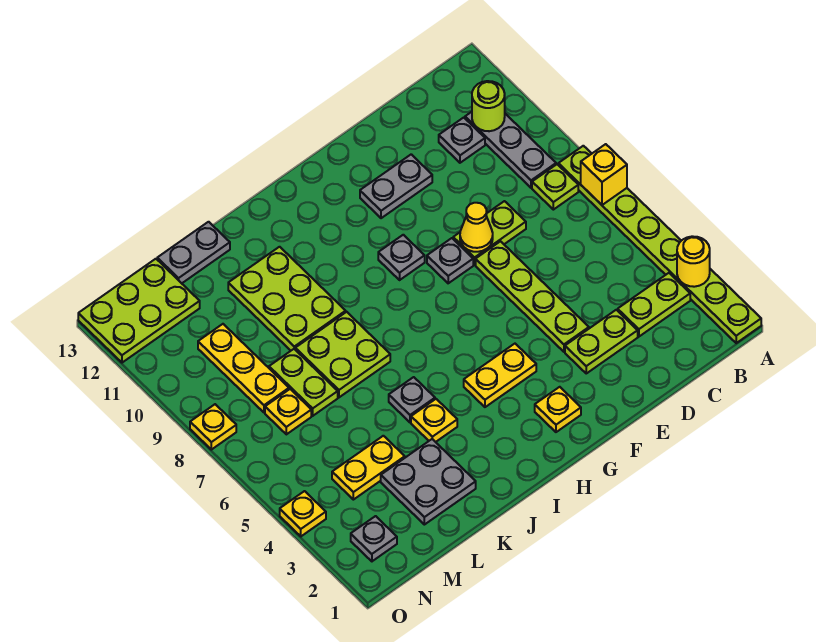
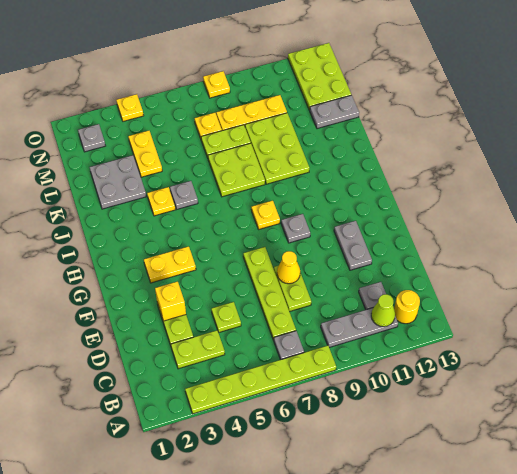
lime 1x8 plate [558,146,761,343] -> lime 1x6 plate [185,346,336,414]
yellow 1x1 round brick [677,236,710,287] -> yellow 1x1 round brick moved to [394,290,420,324]
yellow 1x1 brick [581,144,627,205] -> yellow 1x1 brick moved to [155,281,186,321]
lime 1x2 plate [618,273,690,337] -> lime 1x2 plate turned to [171,330,225,369]
lime 1x1 plate [532,164,578,210] -> lime 1x1 plate moved to [211,302,241,332]
lime 1x1 round brick [472,81,505,131] -> lime 1x1 cone [371,294,395,327]
lime 1x4 plate [476,241,589,352] -> lime 1x4 plate turned to [243,247,296,340]
grey 1x1 plate [427,238,473,283] -> grey 1x1 plate moved to [274,331,304,360]
yellow 1x1 plate [535,387,581,432] -> yellow 1x1 plate moved to [251,200,280,229]
yellow 1x2 plate [464,344,536,407] -> yellow 1x2 plate turned to [144,246,196,283]
lime 2x3 plate [228,247,346,351] -> lime 2x3 plate turned to [245,113,309,184]
grey 1x2 plate [157,222,230,283] -> grey 1x2 plate turned to [310,95,359,129]

